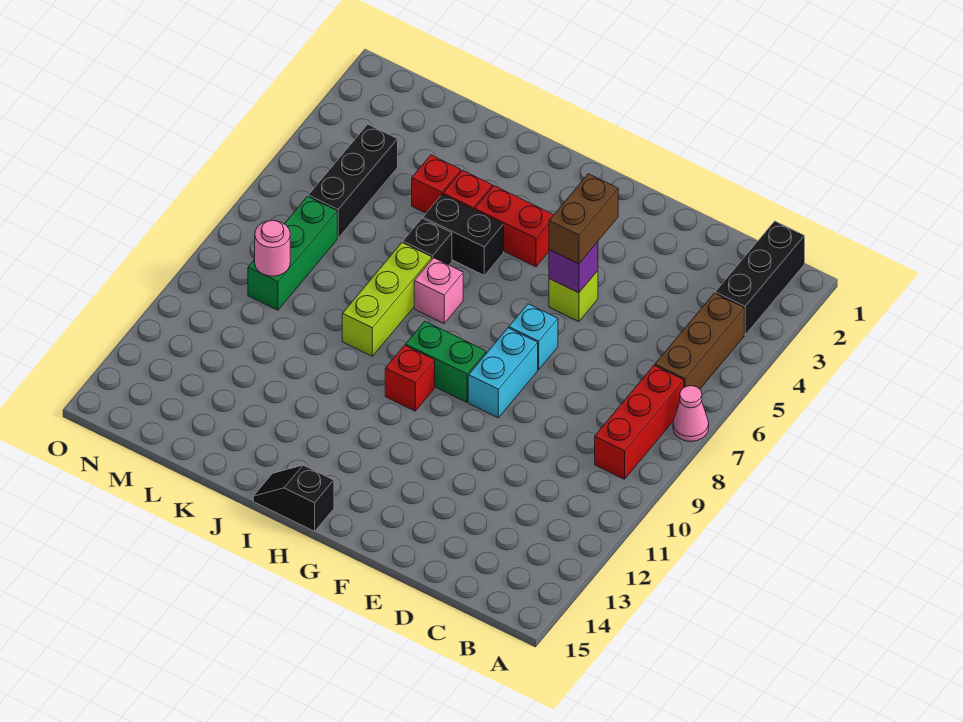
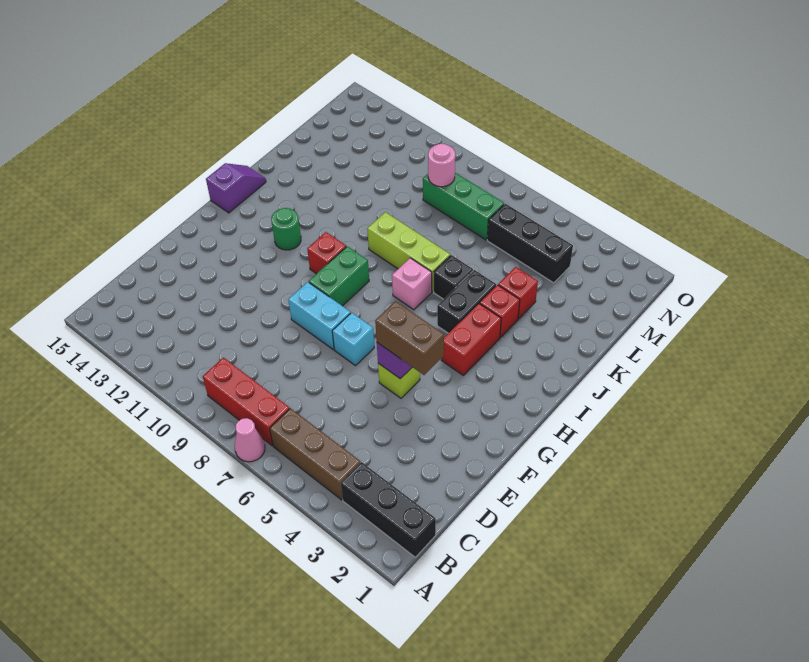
none -> green 1x1 round brick [271,208,301,250]
black 1x2 slope [253,465,334,531] -> purple 1x2 slope [206,163,266,213]

